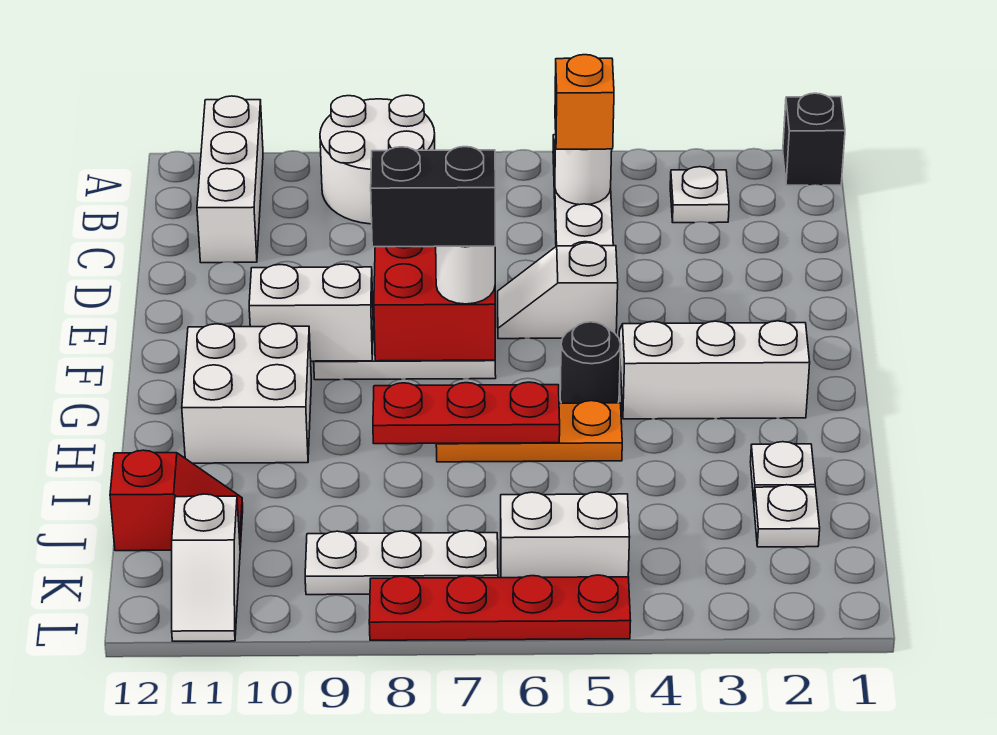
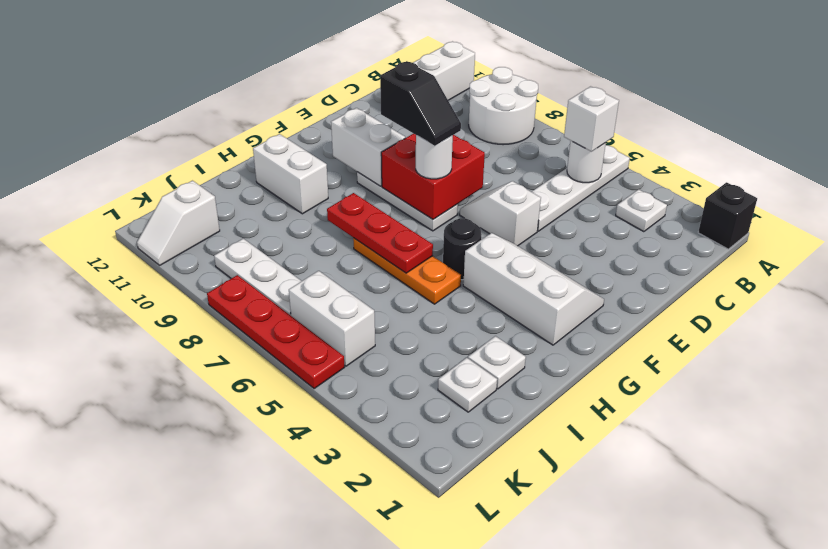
orange 1x1 brick [555,55,614,149] -> white 1x1 brick [564,86,619,152]
black 1x2 brick [371,147,495,247] -> black 1x2 slope [380,61,461,146]
white 2x2 brick [182,324,311,463] -> white 1x2 brick [253,134,328,214]
red 1x2 slope [110,450,243,551] -> none

